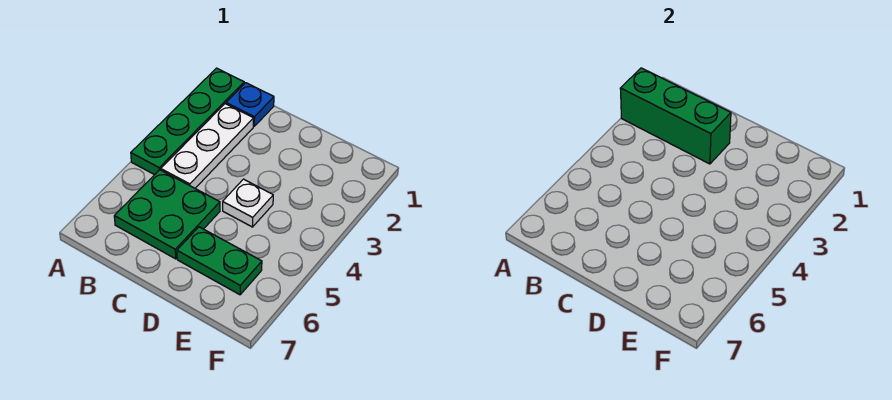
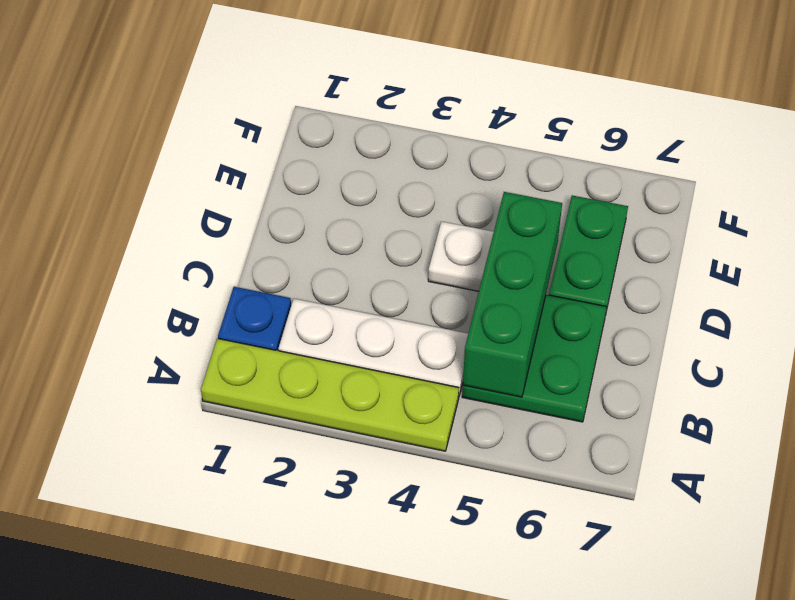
green 1x4 plate [131,68,244,175] -> lime 1x4 plate [201,339,459,451]
green 1x3 brick [620,68,731,164] -> green 1x3 brick moved to [463,192,562,397]

